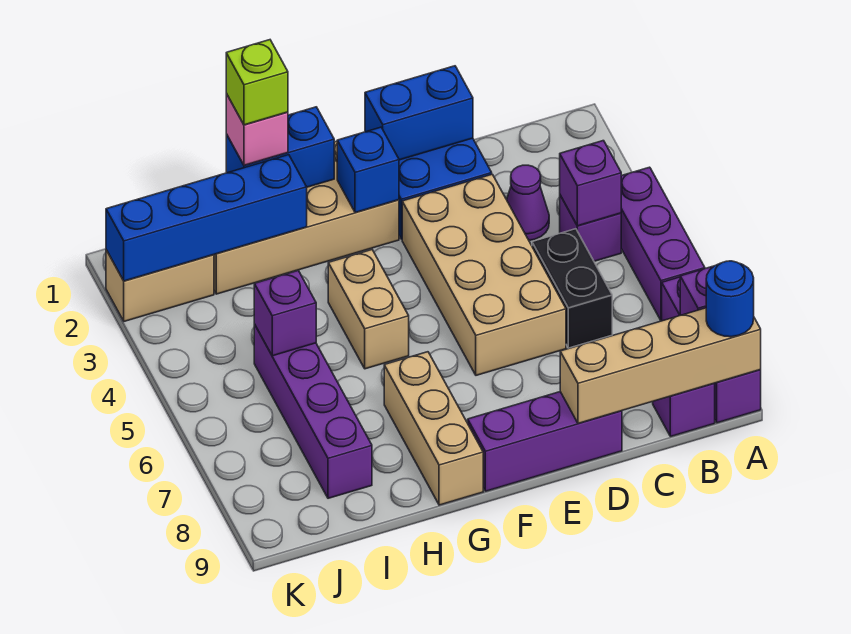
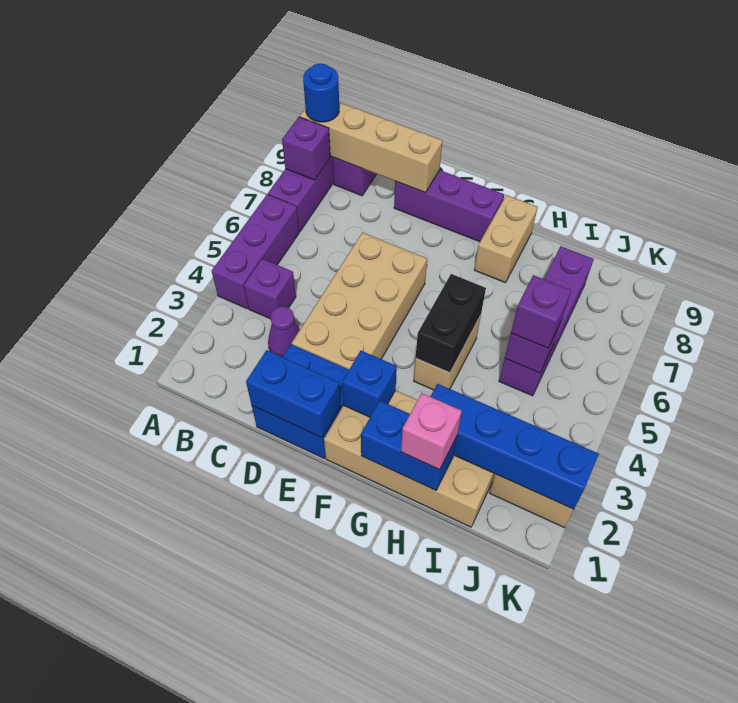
purple 1x1 brick [560,141,621,226] -> purple 1x1 brick moved to [511,275,571,348]
black 1x2 brick [532,229,612,348] -> black 1x2 brick moved to [416,274,486,373]
tan 1x3 brick [384,352,483,505] -> tan 1x2 brick [474,195,538,283]
lime 1x1 brick [226,40,288,125] -> none

